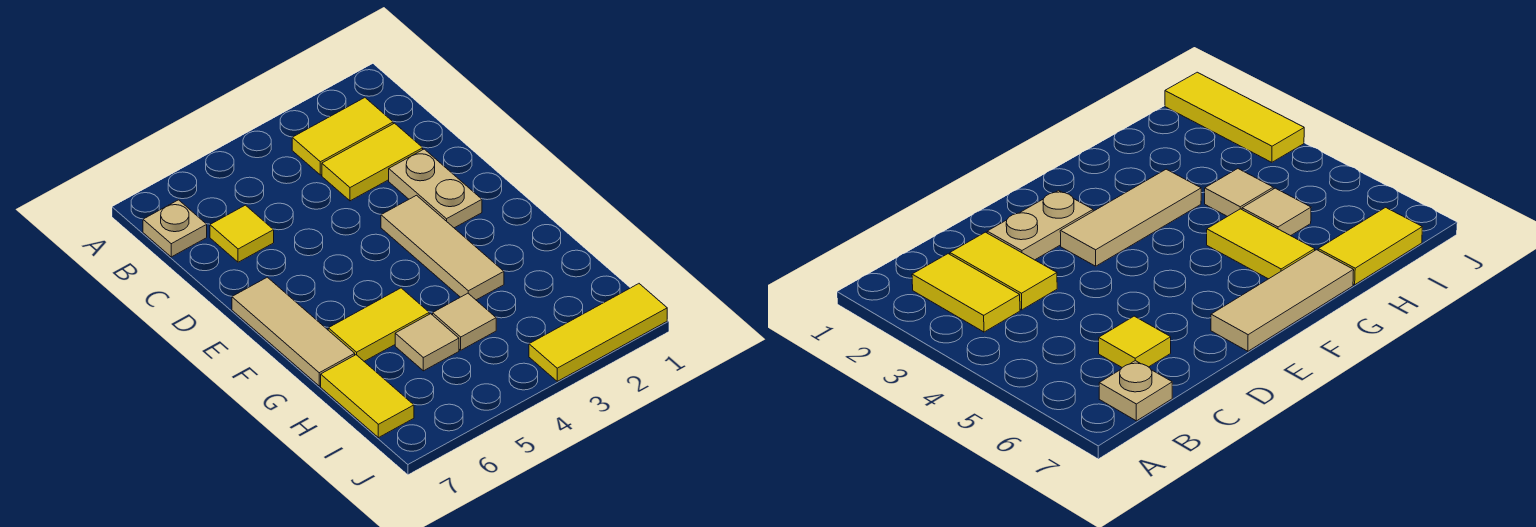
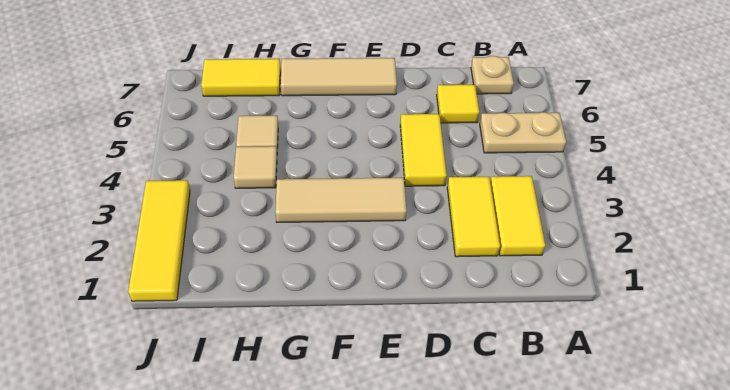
tan 1x2 plate [389,149,482,228] -> tan 1x2 plate moved to [480,112,566,153]
yellow 1x2 tile [328,288,429,361] -> yellow 1x2 tile moved to [400,114,447,186]

